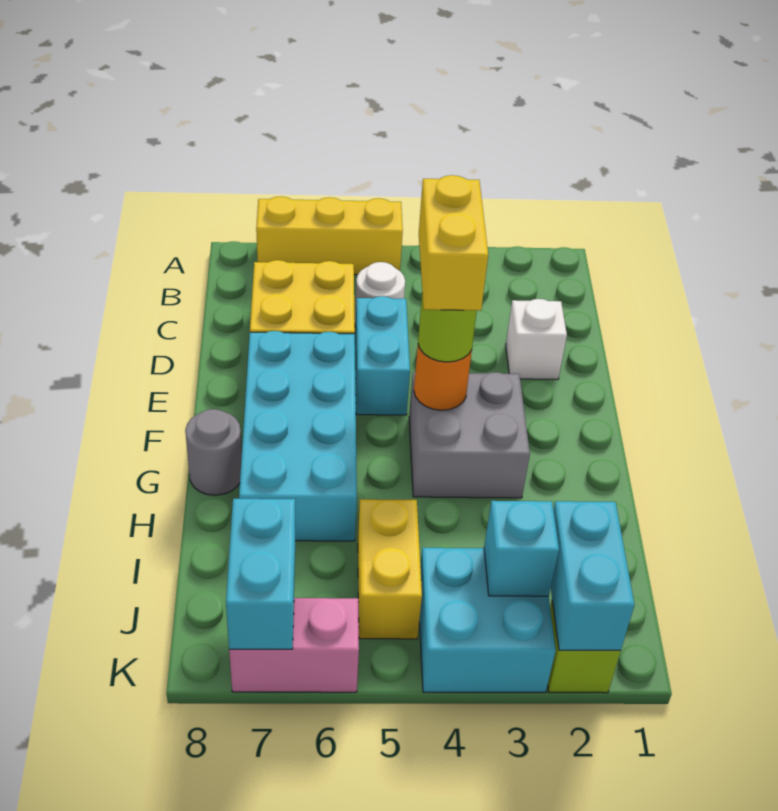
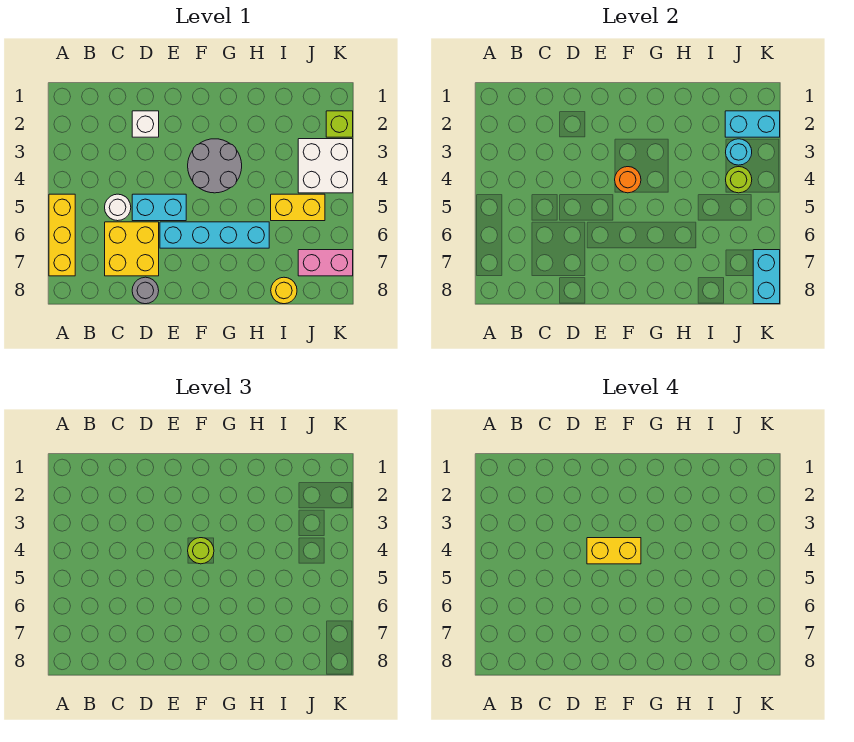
cyan 2x4 brick [239,331,357,541] -> cyan 1x4 brick [160,222,269,248]
grey 2x2 brick [409,372,530,498] -> grey 2x2 round brick [188,139,242,193]
grey 1x1 round brick [185,409,242,495] -> grey 1x1 round brick moved to [132,277,159,304]
none -> yellow 1x1 round brick [271,277,297,304]
cyan 2x2 brick [419,548,556,692] -> white 2x2 brick [298,139,353,193]
cyan 1x1 brick [484,501,559,596] -> cyan 1x1 round brick [726,139,752,165]
none -> lime 1x1 round brick [726,167,752,193]
cyan 1x2 brick [226,499,295,650] -> cyan 1x2 brick turned to [753,250,780,304]
pink 1x2 brick [229,598,359,692] -> pink 1x2 brick turned to [298,250,353,276]

